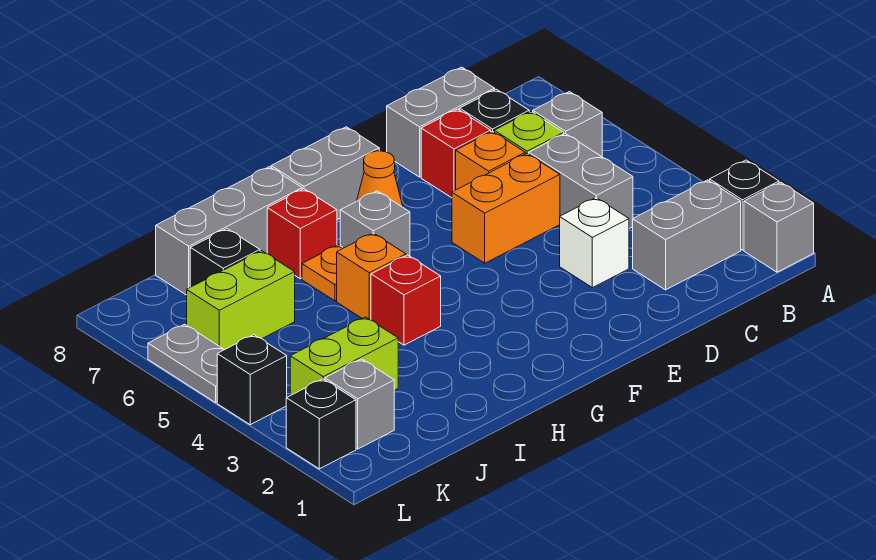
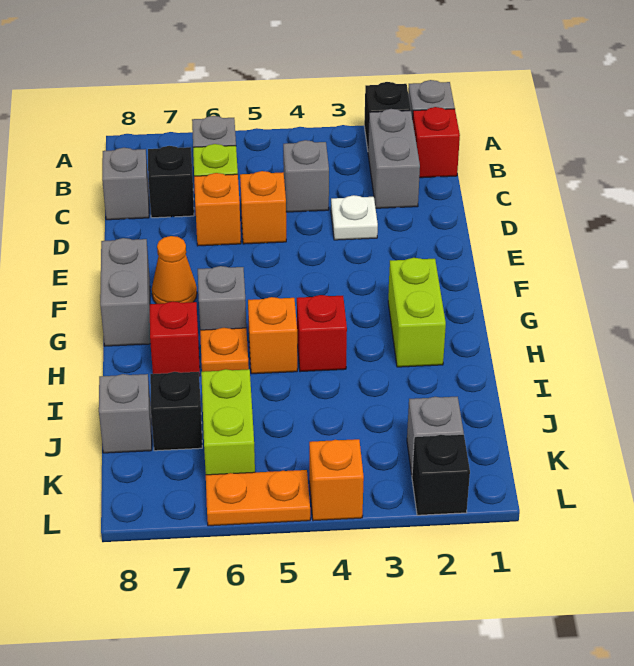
grey 1x2 brick [529,133,633,229] -> grey 1x1 brick [283,140,329,212]
grey 1x2 brick [387,67,495,177] -> grey 1x1 brick [102,148,149,220]
white 1x1 brick [560,198,629,288] -> white 1x1 plate [331,195,378,240]
orange 1x2 brick [452,154,560,263] -> orange 1x1 brick [240,171,286,244]
red 1x1 brick [421,109,491,198] -> red 1x1 brick moved to [413,107,460,178]
grey 1x3 brick [156,167,302,295] -> grey 1x1 brick [99,374,152,453]
lime 1x2 brick [290,317,398,395] -> lime 1x2 brick moved to [388,258,446,367]
black 1x1 brick [217,335,287,425] -> orange 1x1 brick [309,439,364,521]
grey 1x2 plate [148,324,224,402] -> orange 1x2 plate [206,470,310,526]

